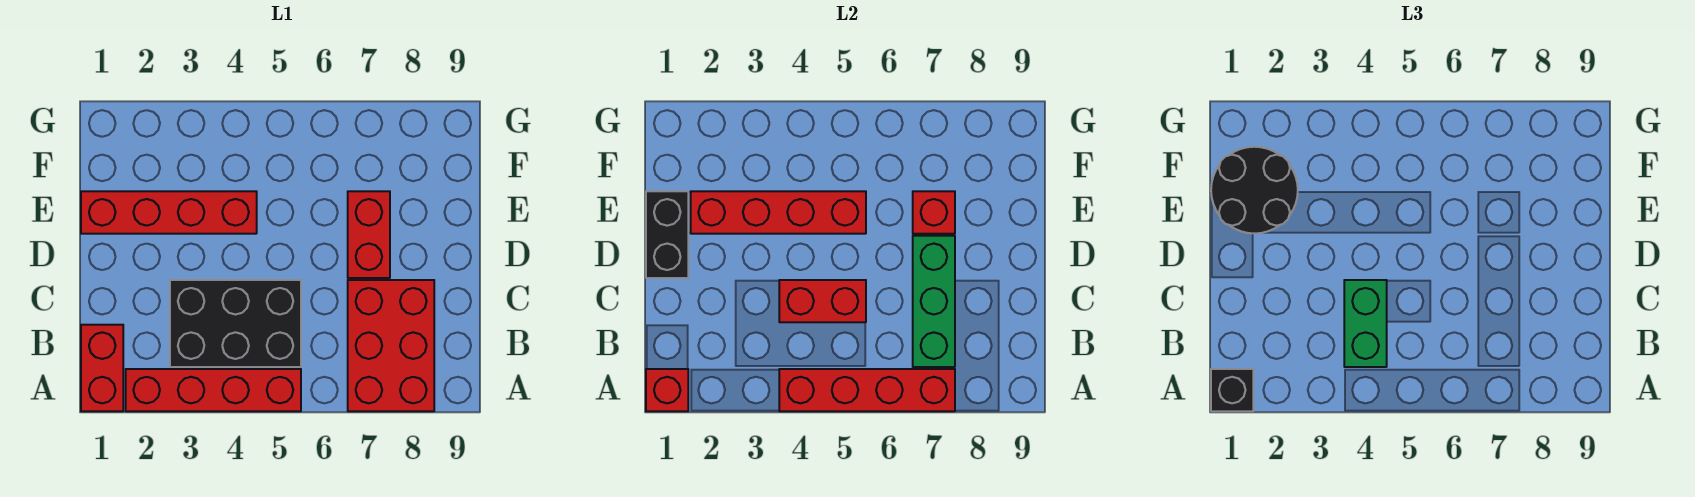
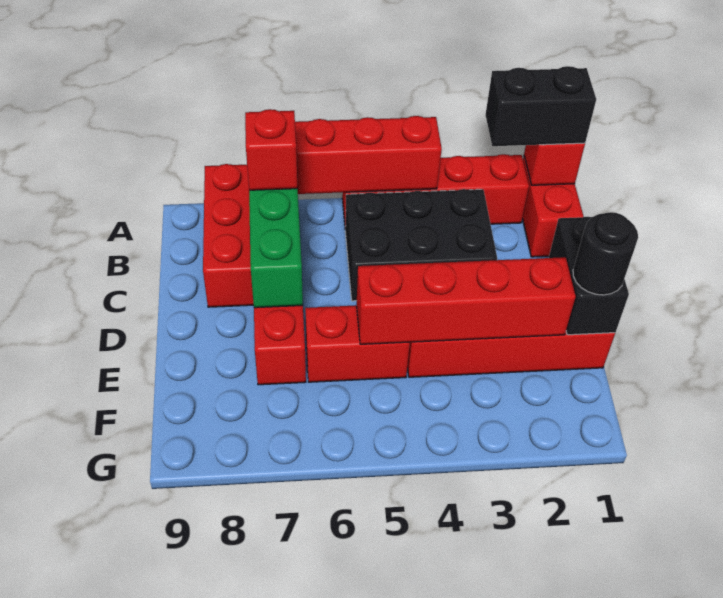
black 1x1 brick [1211,369,1253,411] -> black 1x2 brick [485,66,596,146]
green 1x2 brick [1344,280,1387,367] -> none
red 1x2 brick [779,280,866,322] -> red 1x2 brick moved to [305,305,410,382]
black 2x2 round brick [1211,147,1298,233] -> black 1x1 round brick [573,212,638,295]
red 1x1 brick [913,191,955,234] -> red 1x1 brick moved to [245,109,297,190]

